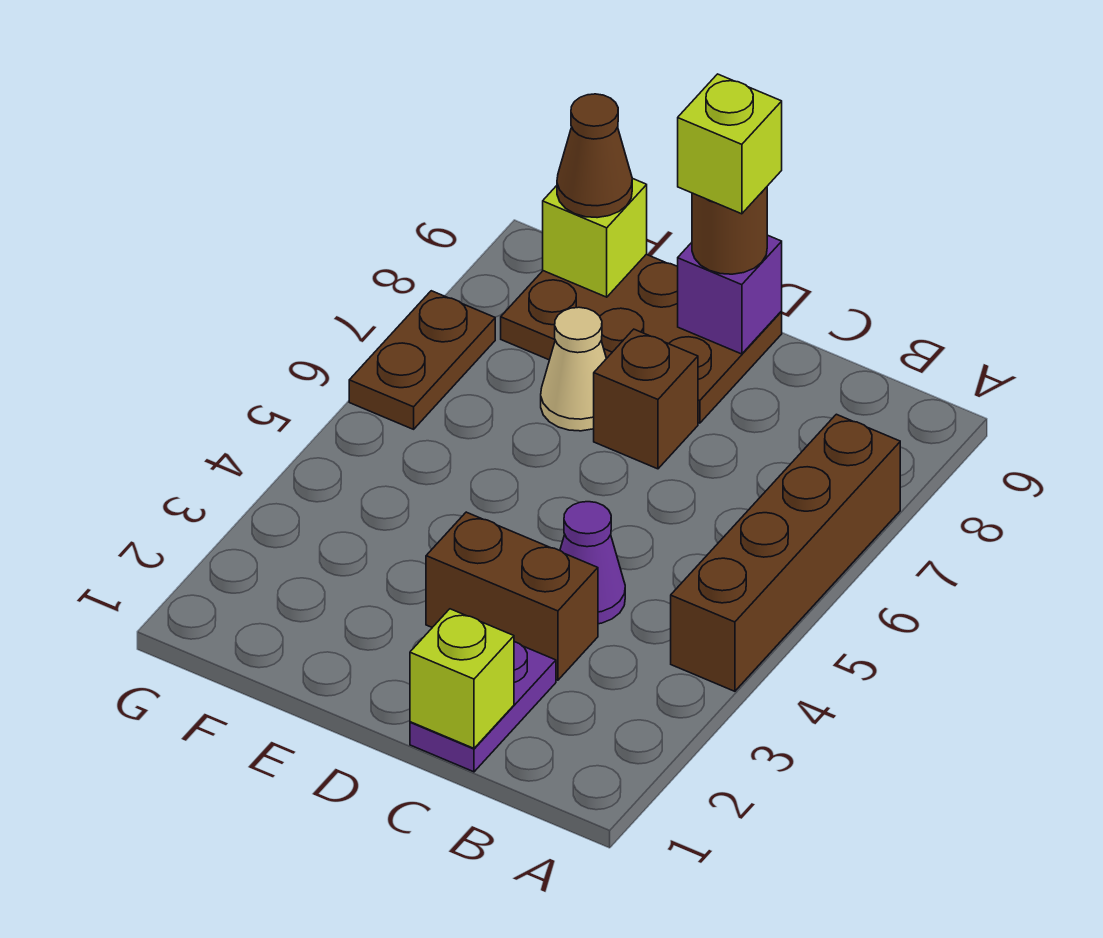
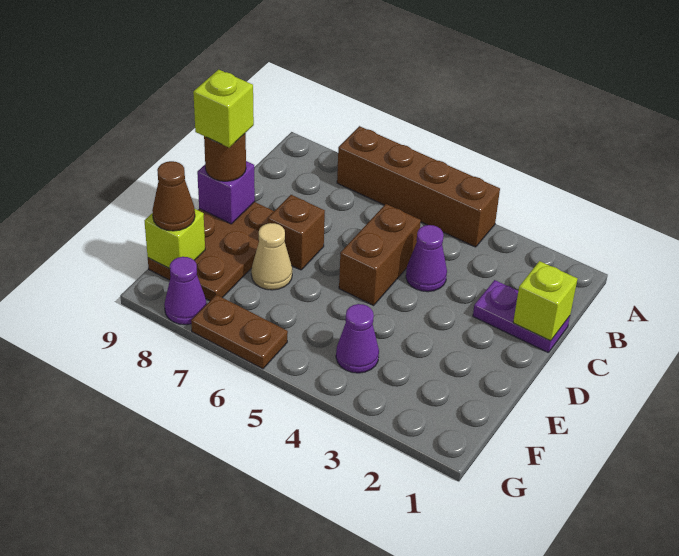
brown 1x2 brick [426,512,598,680] -> brown 1x2 brick moved to [339,204,421,305]
none -> purple 1x1 cone [336,304,379,373]
none -> purple 1x1 cone [164,257,207,325]

